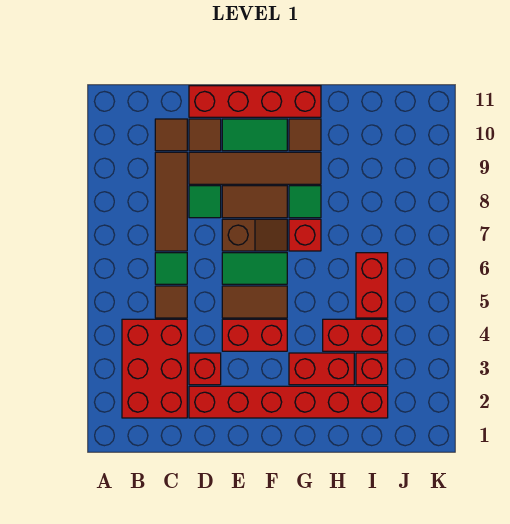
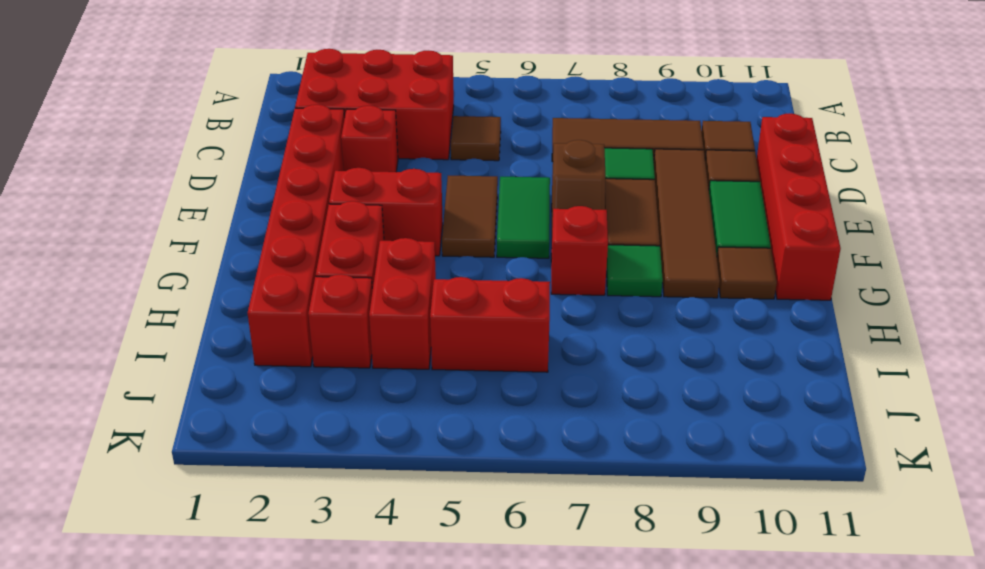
green 1x1 tile [155,253,187,284] -> none
red 1x2 brick [222,319,287,351] -> red 1x2 brick turned to [329,168,443,256]

